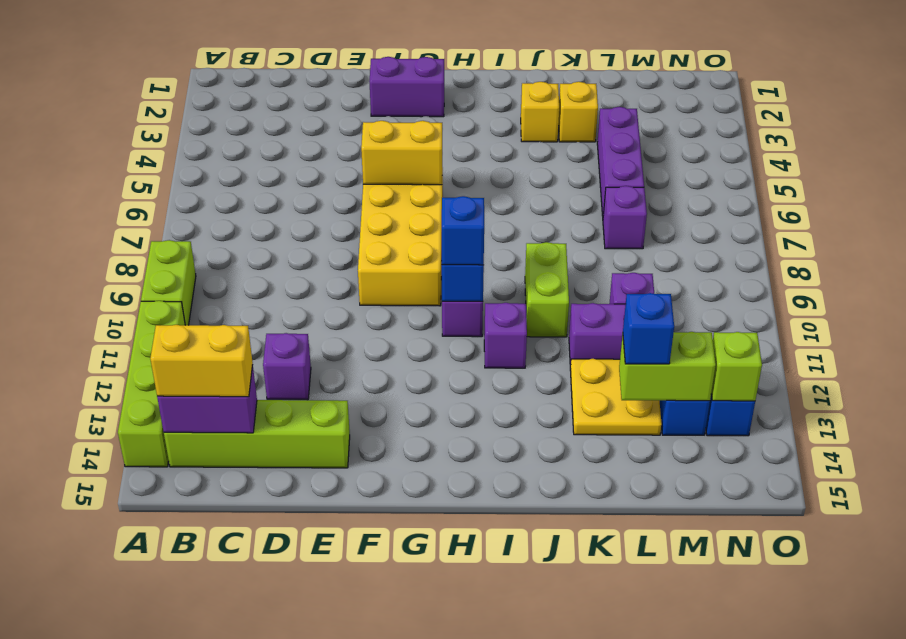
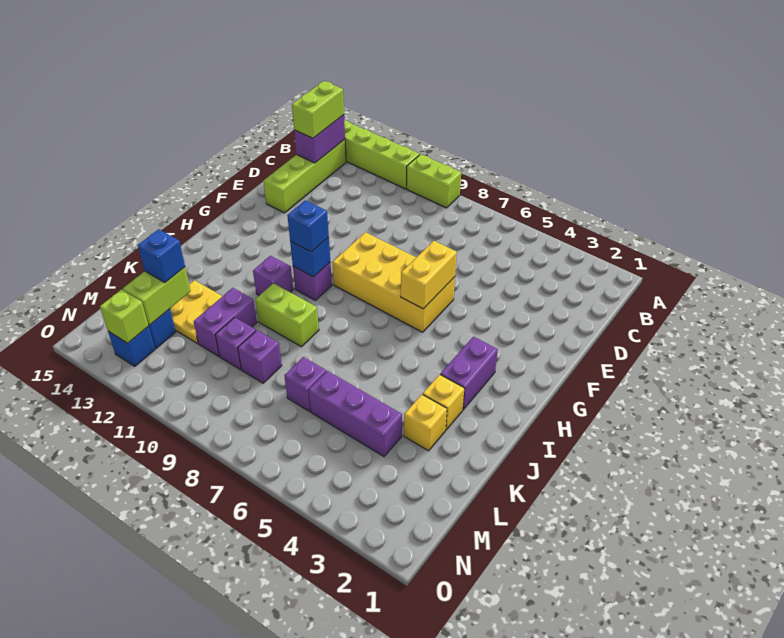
yellow 1x2 brick [150,325,253,397] -> lime 1x2 brick [292,81,344,138]
purple 1x1 brick [263,333,311,400] -> purple 1x1 brick moved to [238,330,282,383]
purple 1x2 brick [370,57,444,117] -> purple 1x2 brick moved to [440,337,498,409]

